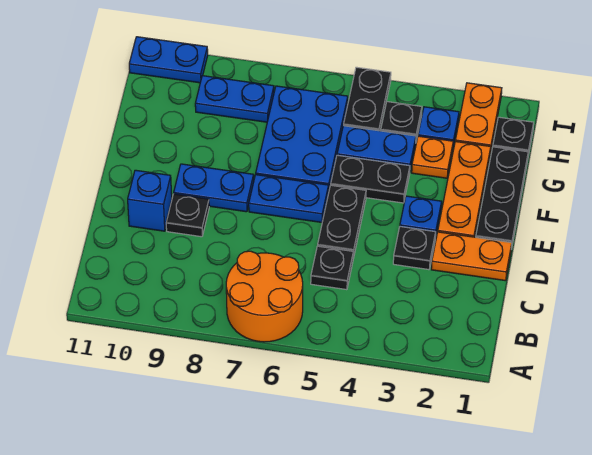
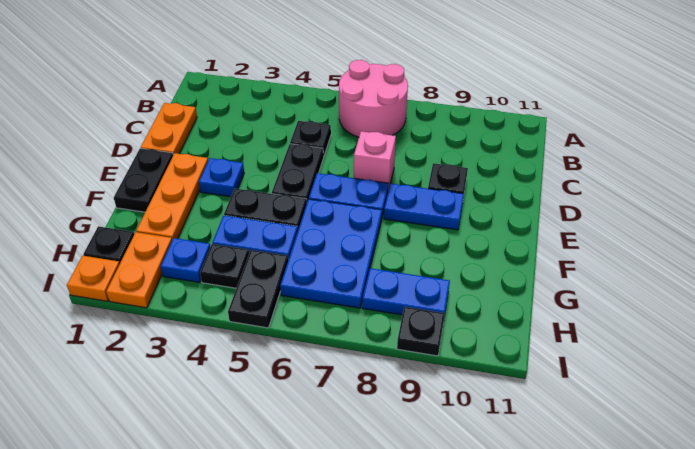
orange 2x2 round brick [226,251,303,342] -> pink 2x2 round brick [339,60,408,137]
orange 1x2 plate [431,232,512,281] -> orange 1x2 plate turned to [141,103,197,155]
black 1x1 plate [393,227,436,270] -> black 1x1 plate moved to [397,307,445,356]
none -> pink 1x1 brick [354,131,396,190]
blue 1x1 brick [128,170,172,231] -> none
black 1x3 plate [476,147,528,249] -> black 1x2 plate [114,148,173,212]
orange 1x1 plate [412,136,453,178] -> orange 1x1 plate moved to [67,256,120,301]
blue 1x2 plate [129,37,208,83] -> none

